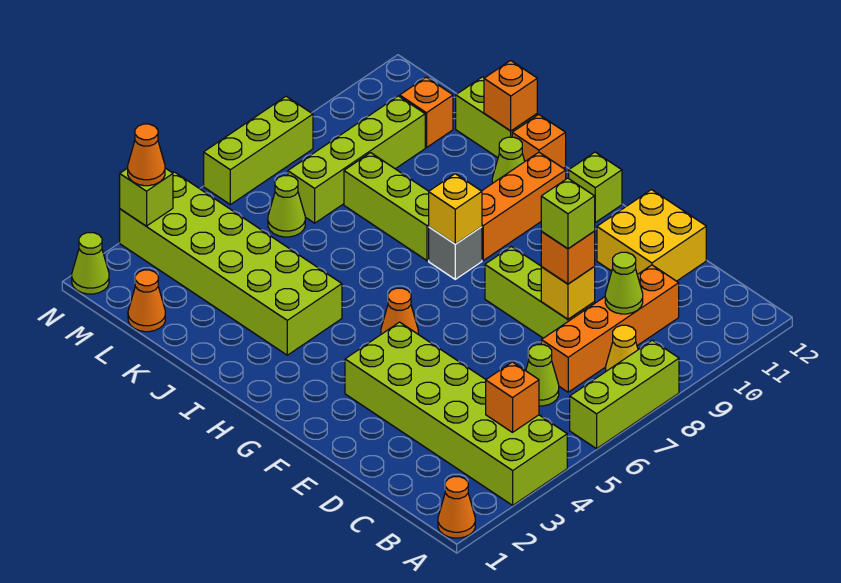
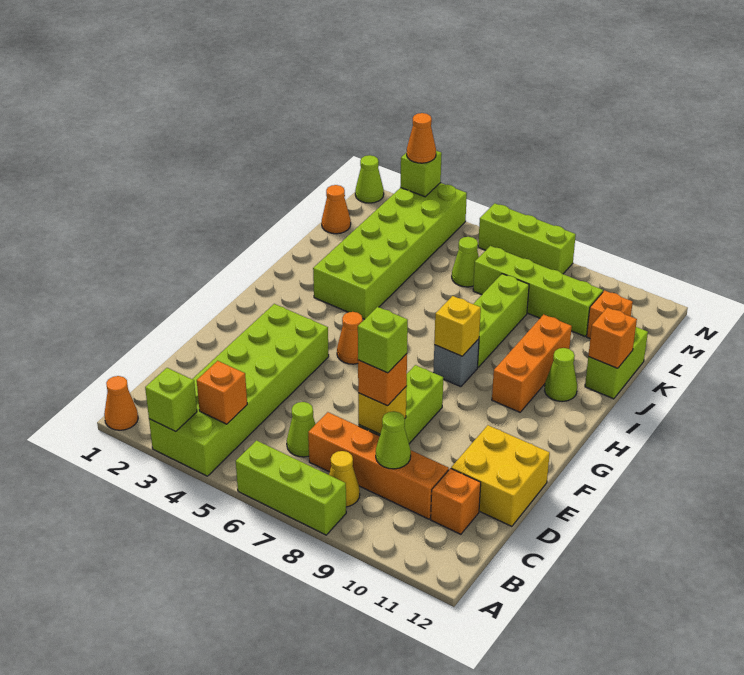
lime 1x1 brick [569,152,622,222] -> lime 1x1 brick moved to [145,368,197,432]
orange 1x3 brick [482,152,566,260] -> orange 1x3 brick turned to [492,314,572,412]
orange 1x1 brick [512,115,566,168] -> orange 1x1 brick moved to [431,468,481,534]

